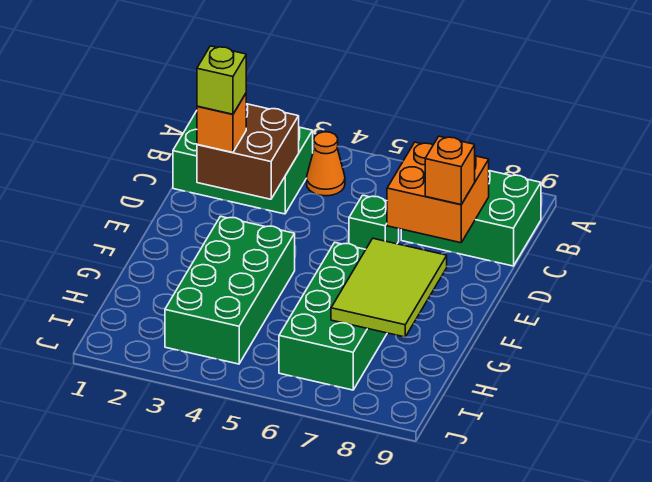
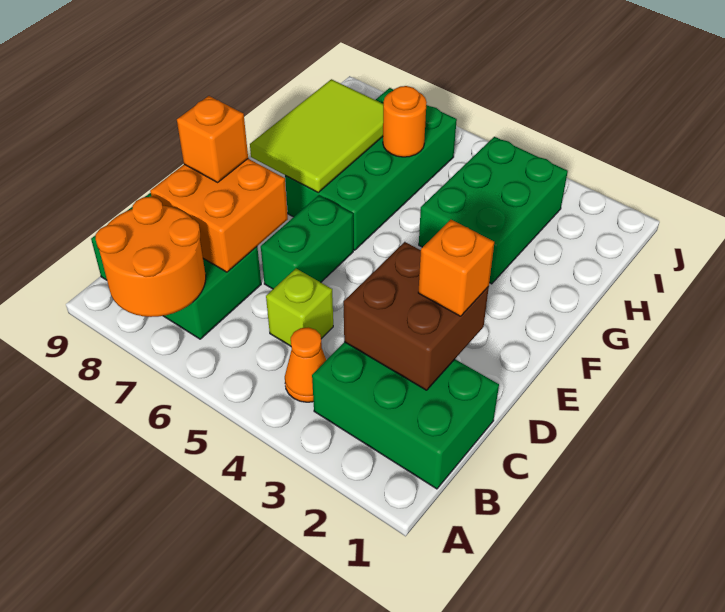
none -> orange 2x2 round brick [96,197,206,317]
lime 1x1 brick [197,46,246,114] -> lime 1x1 brick moved to [266,269,333,346]
green 1x1 brick [349,195,399,249] -> green 1x2 brick [261,195,353,289]
green 2x4 brick [165,216,295,364] -> green 2x3 brick [419,137,568,284]
none -> orange 1x1 round brick [383,86,427,157]

